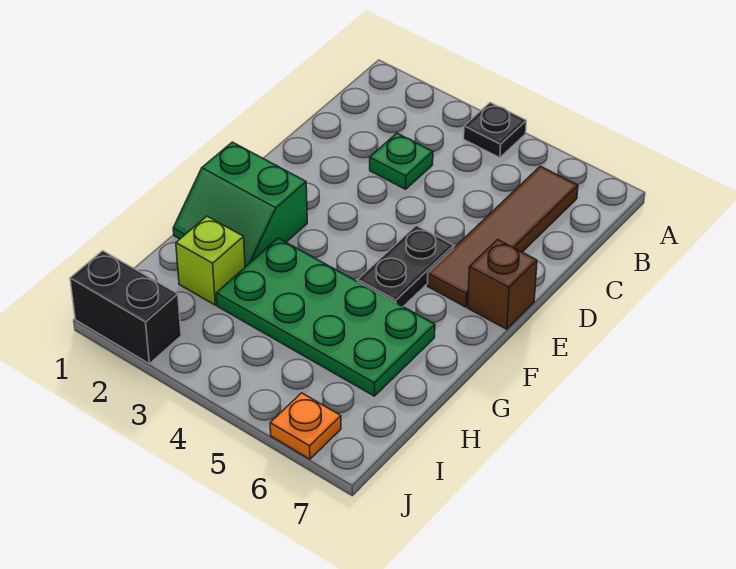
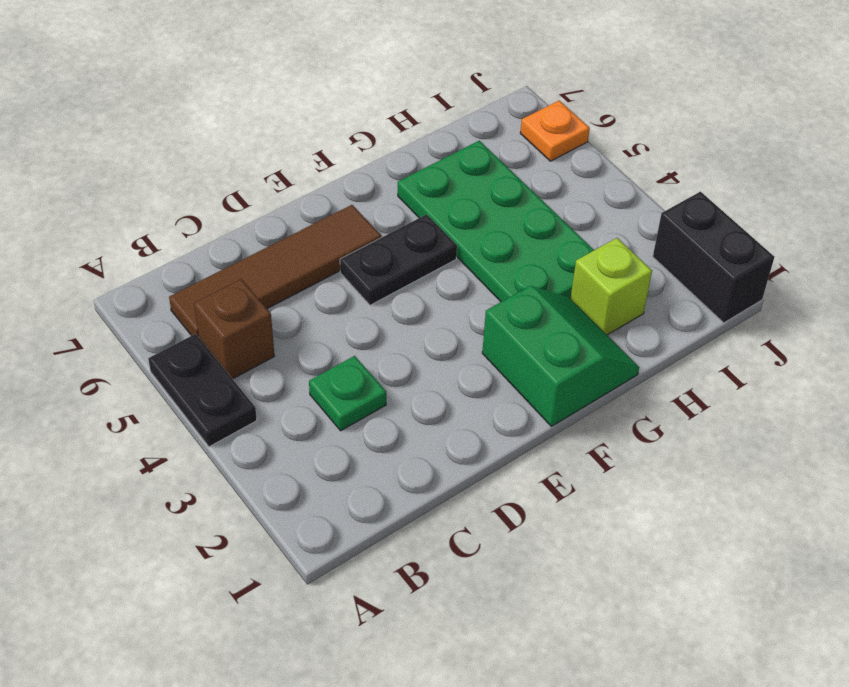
black 1x1 plate [464,103,526,158] -> black 1x2 plate [148,334,257,447]
brown 1x1 brick [468,239,537,329] -> brown 1x1 brick moved to [194,279,274,379]

